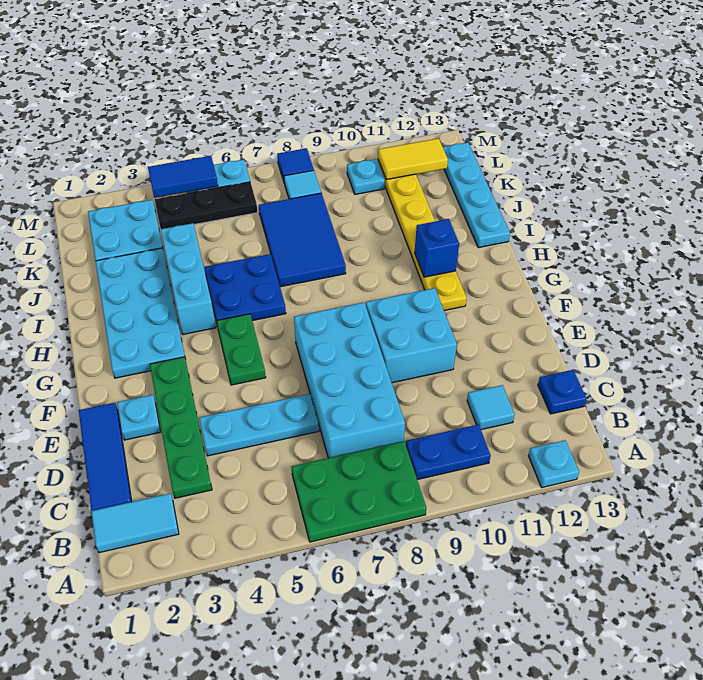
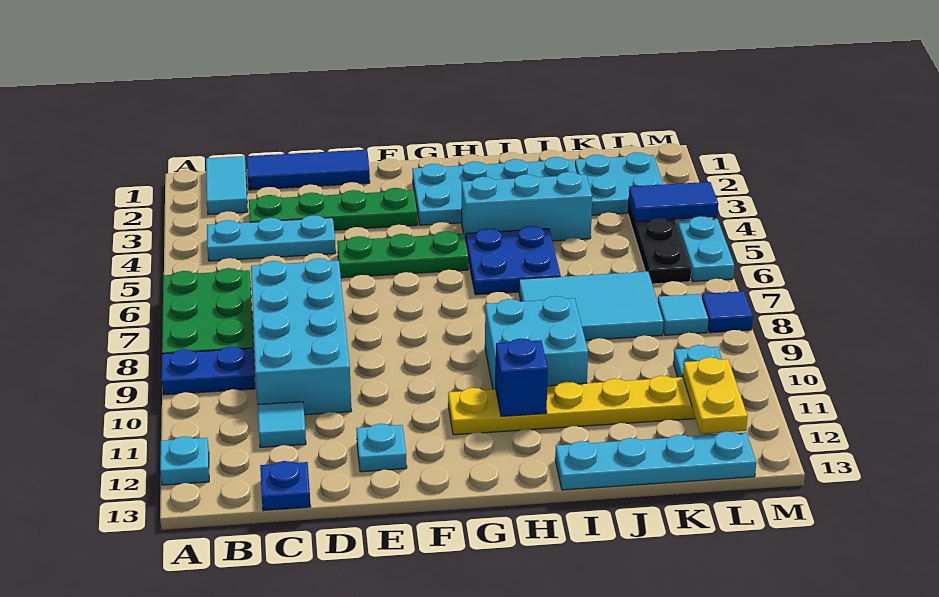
blue 1x2 plate [406,424,491,480] -> blue 1x2 plate turned to [162,346,255,395]
cyan 2x4 brick [294,302,405,458] -> cyan 2x4 brick turned to [251,258,351,415]
cyan 1x3 plate [199,394,319,456] -> cyan 1x3 plate turned to [207,215,336,261]
cyan 1x1 plate [117,395,161,440] -> cyan 1x1 plate moved to [356,424,407,472]
cyan 2x2 brick [366,288,457,383] -> cyan 2x2 brick moved to [485,296,588,389]
green 1x2 plate [217,314,266,385] -> green 1x3 plate [337,231,468,278]
blue 2x3 tile [259,193,346,287] -> cyan 2x3 tile [519,272,664,340]
yellow 1x2 tile [378,138,448,180] -> yellow 1x2 plate [683,357,747,434]
blue 1x2 tile [148,156,218,198] -> blue 1x2 tile turned to [629,182,718,222]

